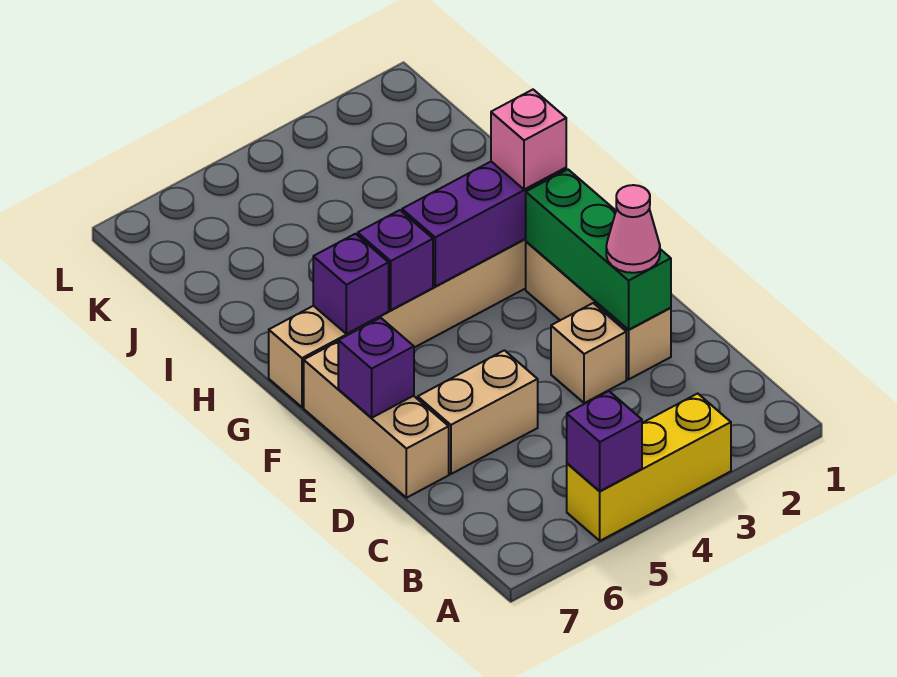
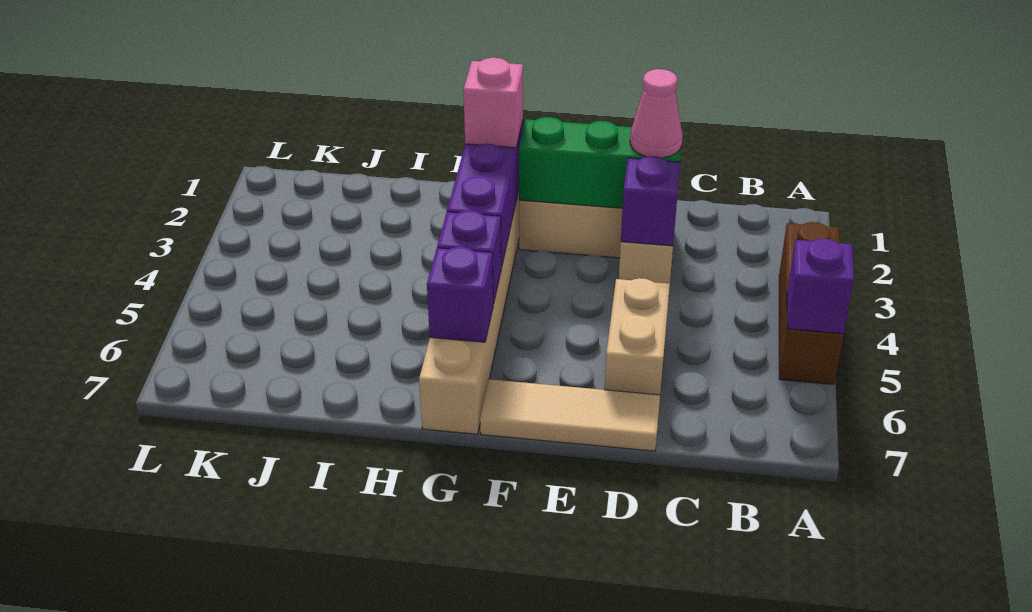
yellow 1x3 brick [567,394,731,541] -> brown 1x3 brick [779,222,844,384]
tan 1x3 brick [304,342,449,498] -> tan 1x3 tile [480,379,660,451]
purple 1x1 brick [338,318,414,418] -> purple 1x1 brick moved to [621,156,680,246]

